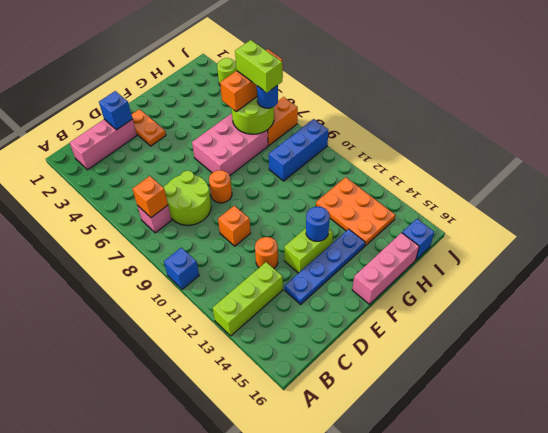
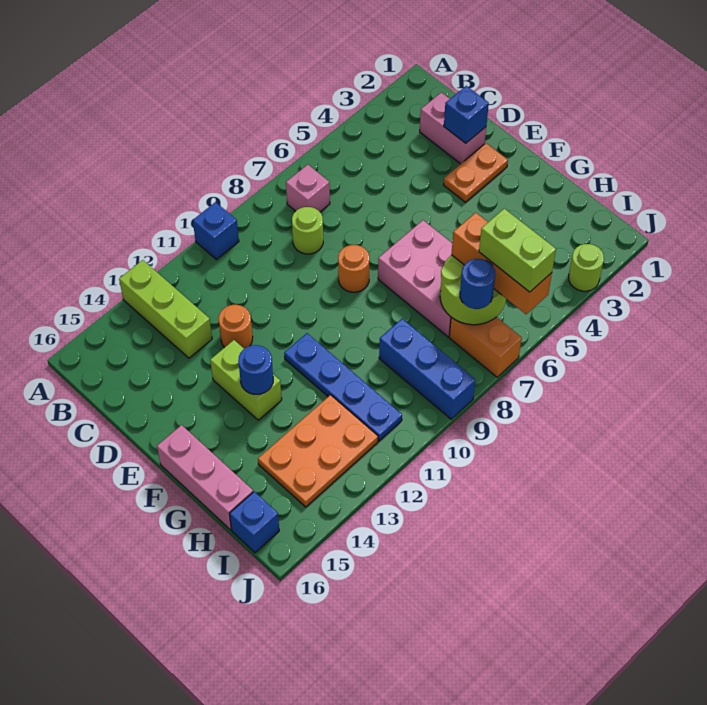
pink 1x3 brick [70,119,137,170] -> pink 1x2 brick [420,92,486,164]
orange 1x1 brick [132,176,168,218] -> none
lime 2x2 round brick [163,171,211,225] -> lime 1x1 round brick [292,207,323,254]
orange 1x1 brick [218,206,251,246] -> none
blue 1x4 plate [284,229,365,304] -> blue 1x4 plate moved to [284,333,402,441]
lime 1x2 brick [235,40,282,93] -> lime 1x2 brick turned to [479,209,556,292]

